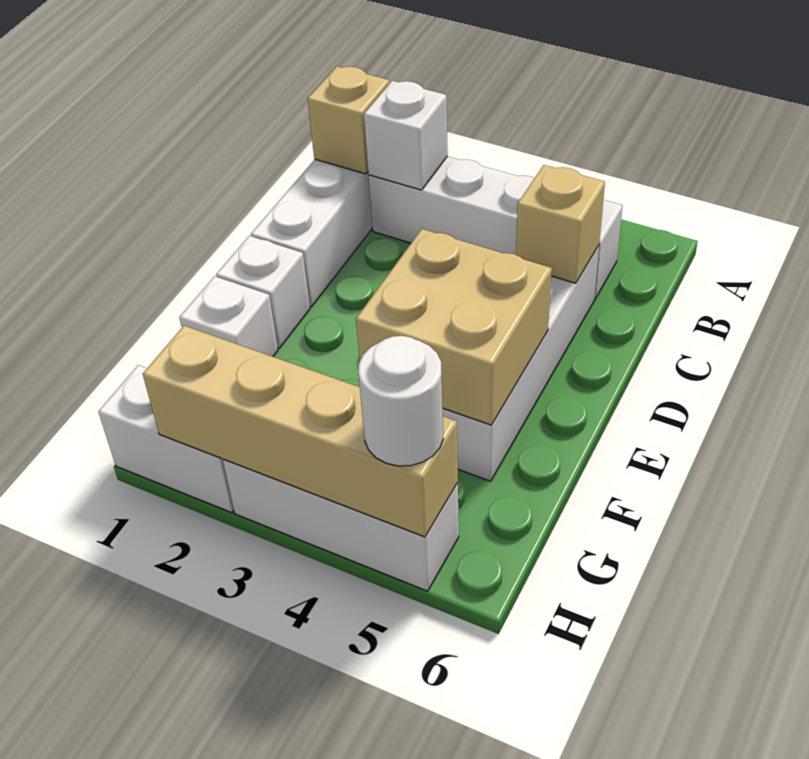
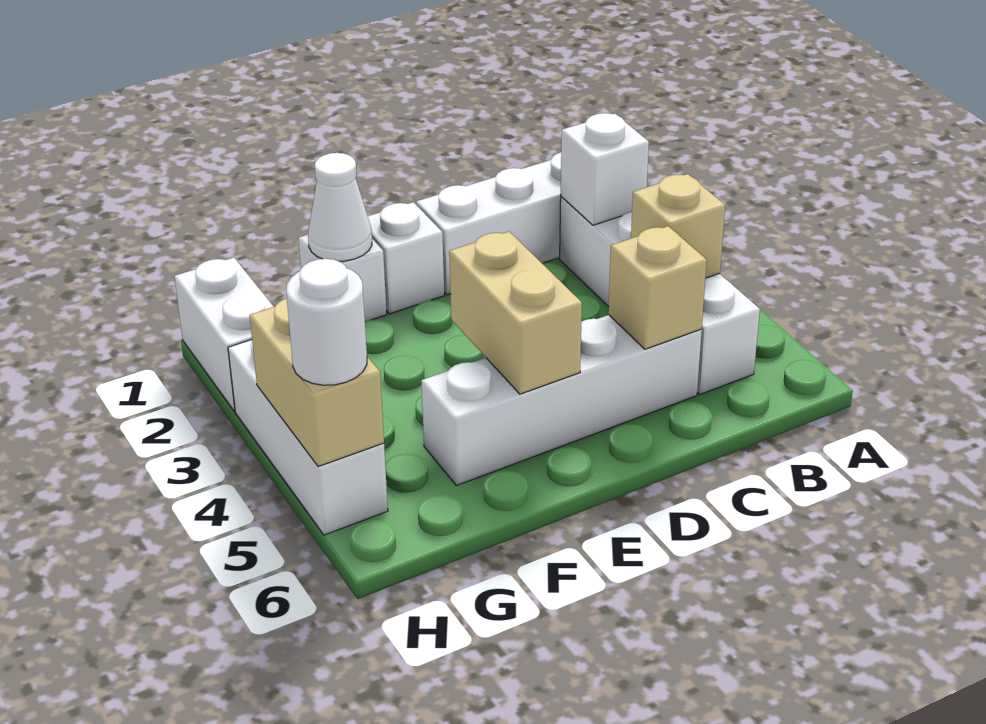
tan 1x1 brick [308,66,390,174] -> tan 1x1 brick moved to [631,174,725,278]
tan 2x2 brick [356,229,552,425] -> tan 1x2 brick [449,232,582,394]
none -> white 1x1 cone [308,153,372,261]
tan 1x4 brick [143,326,458,537] -> tan 1x2 brick [250,298,384,467]

